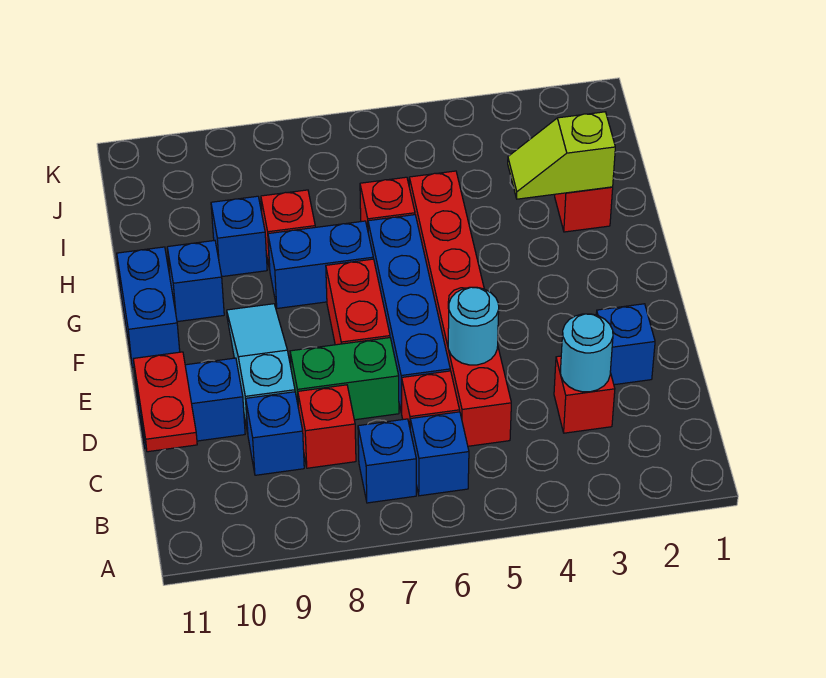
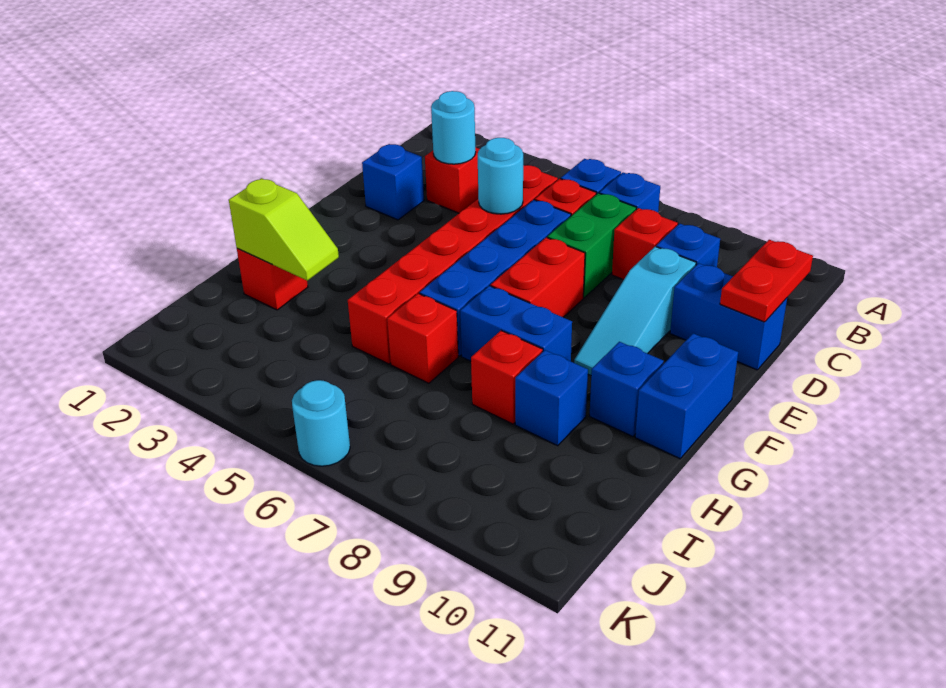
green 1x2 brick [290,338,399,420] -> green 1x2 brick turned to [547,193,636,298]
none -> cyan 1x1 round brick [292,380,350,466]

